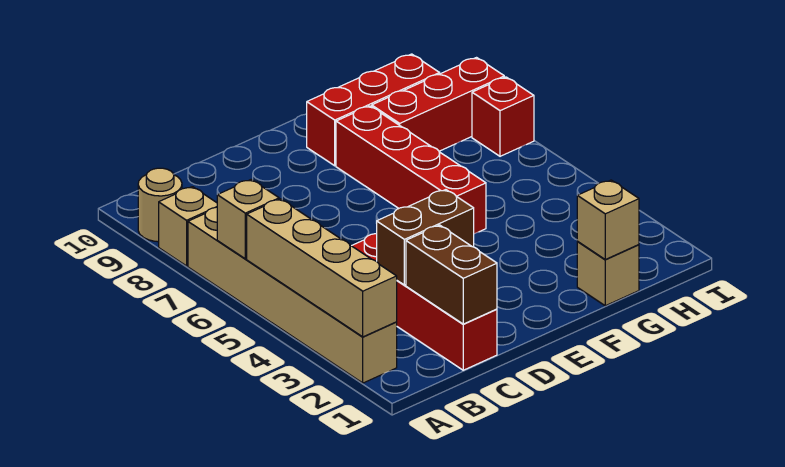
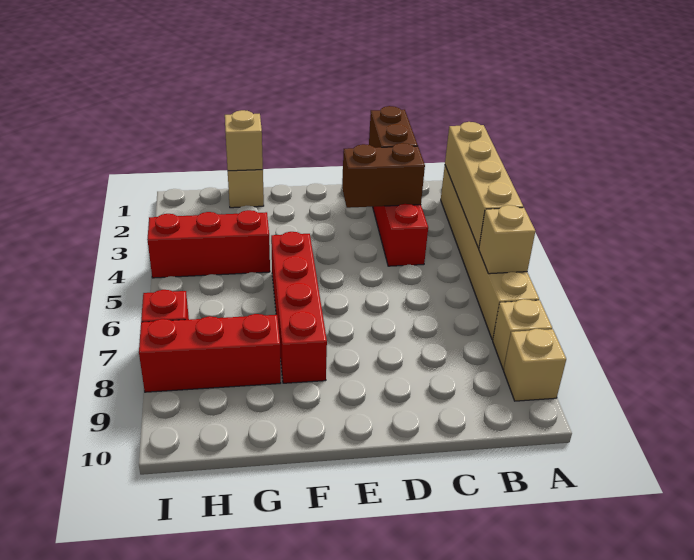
tan 1x1 round brick [138,168,182,242] -> tan 1x1 brick [503,329,566,401]
red 1x3 brick [307,54,440,166] -> red 1x3 brick moved to [147,210,270,278]

